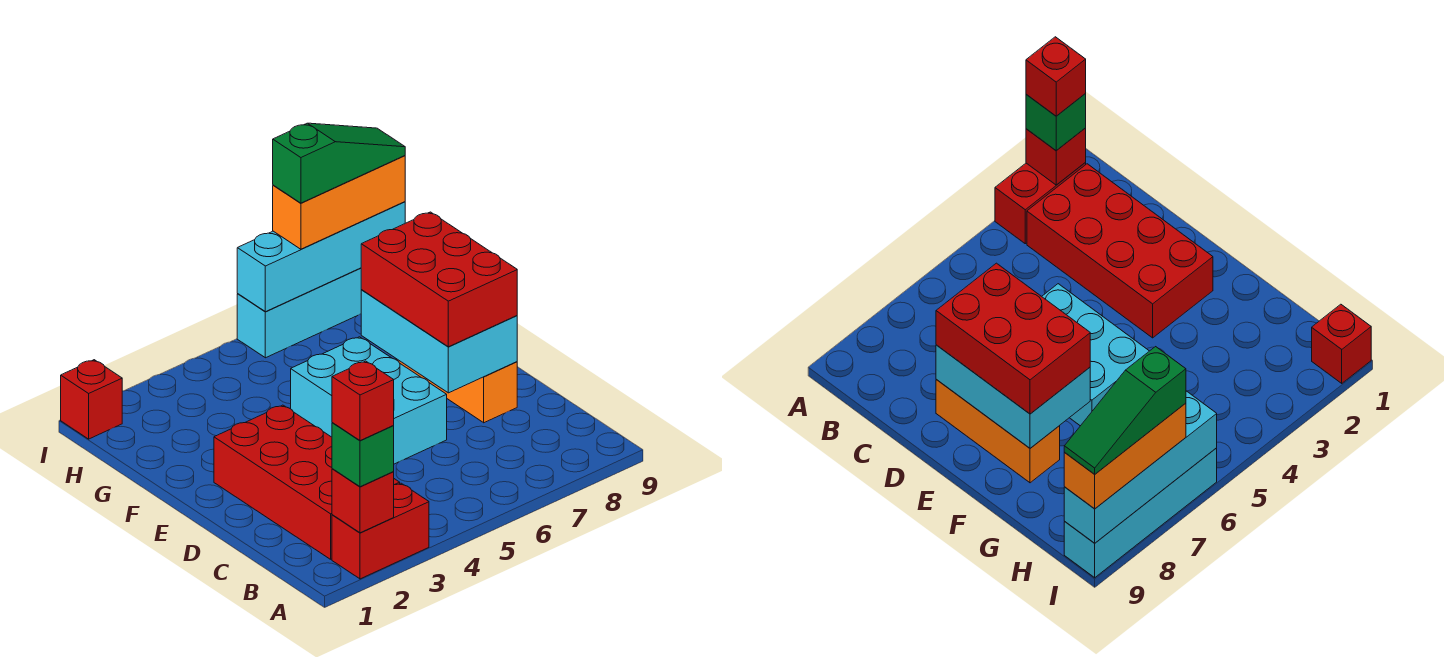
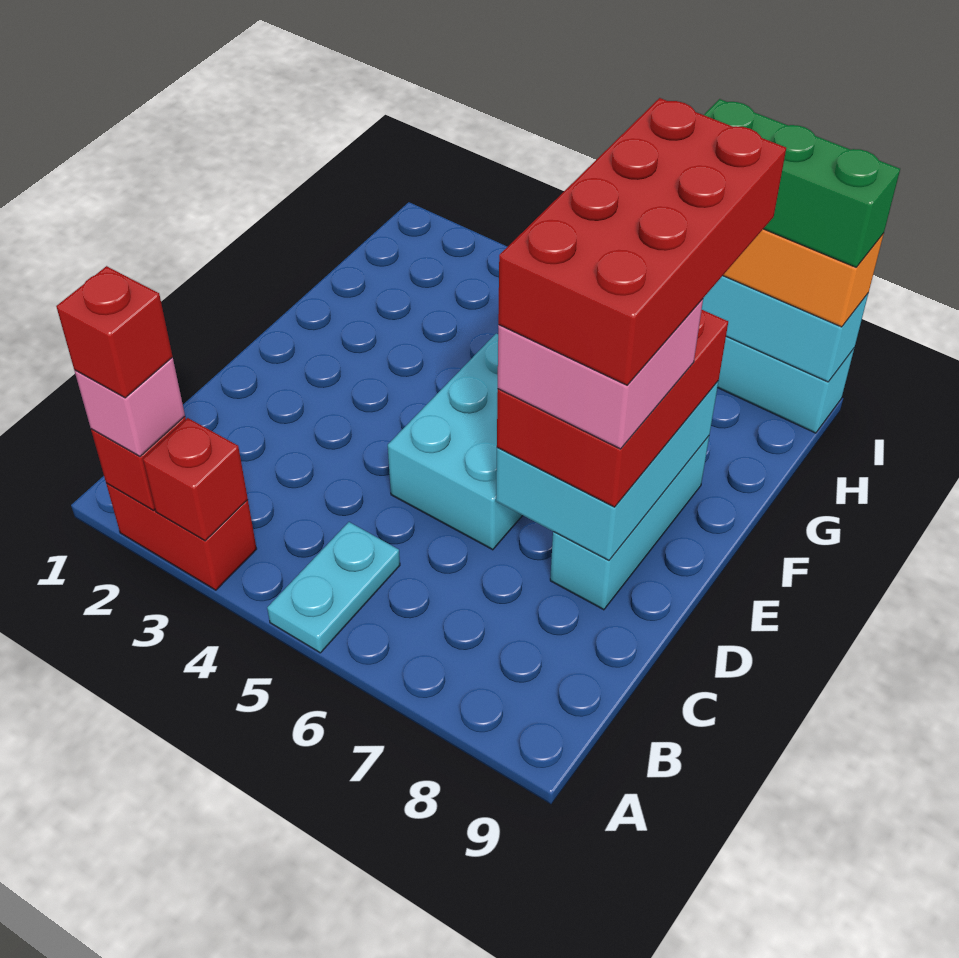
green 1x1 brick [332,423,394,487] -> pink 1x1 brick [74,357,185,456]
none -> cyan 1x2 plate [267,522,400,653]
red 2x4 brick [214,405,400,559] -> red 2x4 brick moved to [498,98,786,385]
none -> pink 2x2 brick [498,299,703,449]
orange 1x3 brick [397,359,517,423] -> cyan 1x3 brick [550,436,709,610]
red 1x1 brick [61,360,122,439] -> red 1x1 brick moved to [143,418,248,541]
green 1x3 slope [273,123,405,203] -> green 1x3 brick [704,99,900,267]

